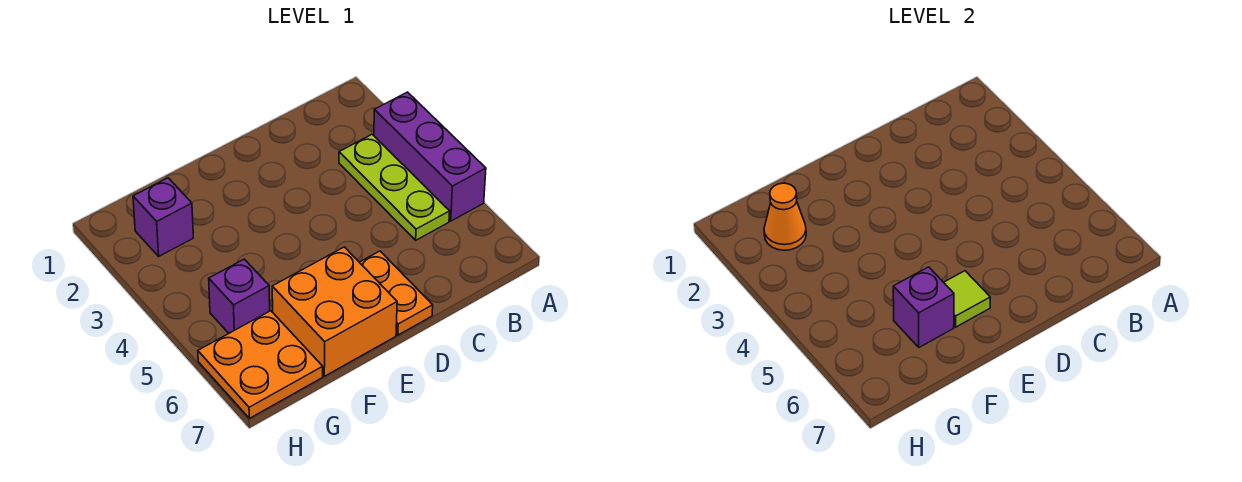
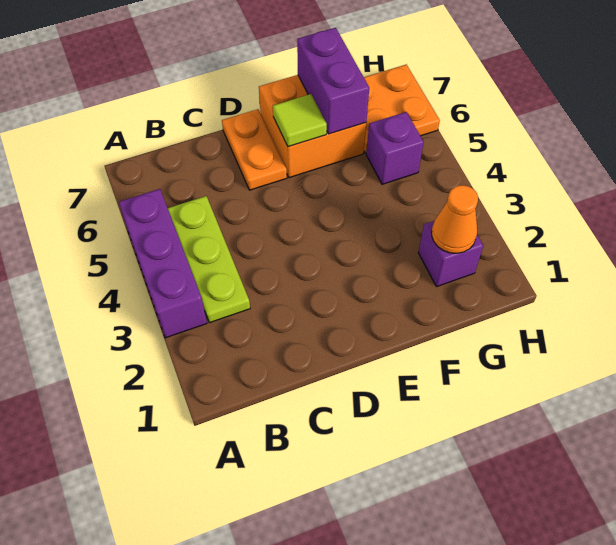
purple 1x1 brick [893,267,954,347] -> purple 1x2 brick [297,28,369,134]

